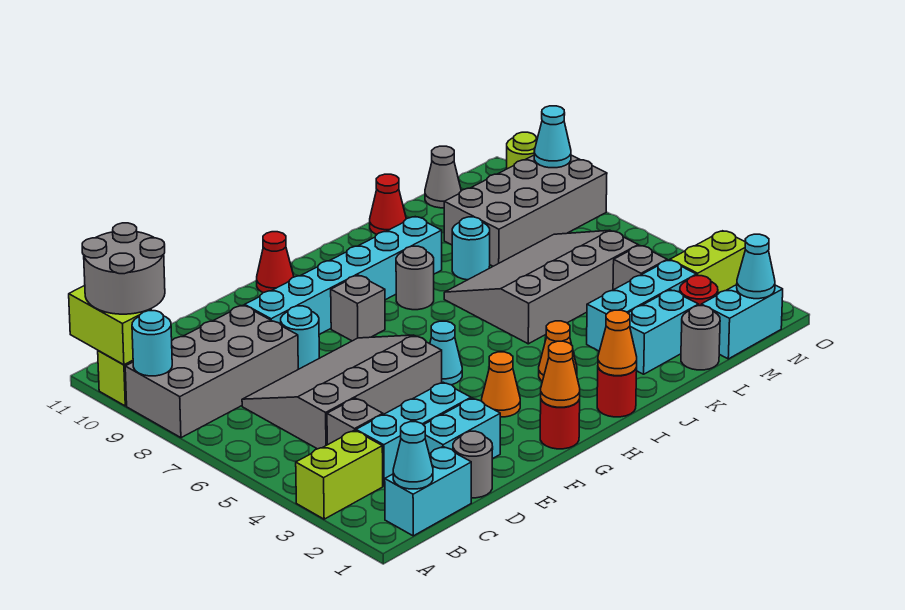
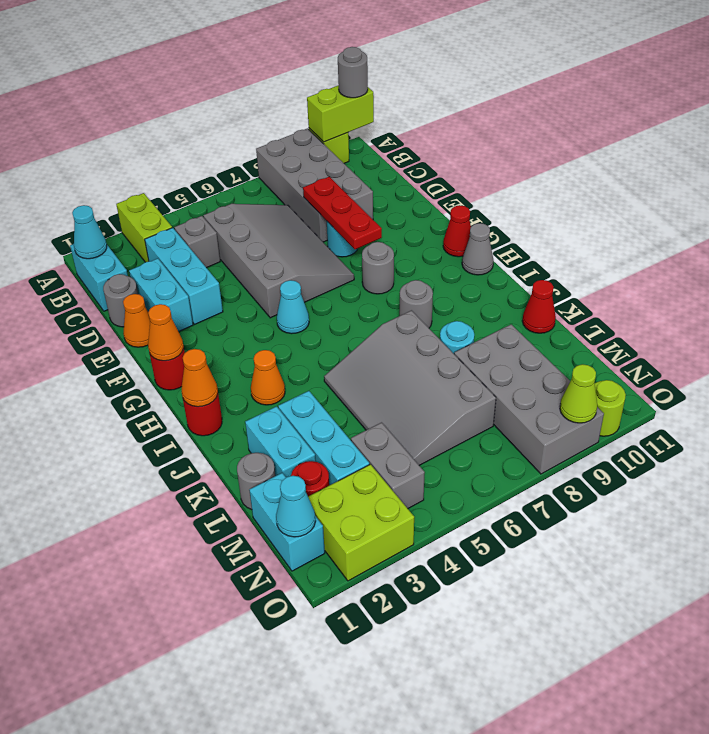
cyan 1x1 round brick [132,311,172,376] -> none
grey 2x2 round brick [82,223,165,314] -> grey 1x1 round brick [338,47,368,98]
none -> red 1x3 plate [303,177,382,249]
cyan 1x6 brick [245,217,442,334] -> none
orange 1x1 cone [482,352,520,417] -> orange 1x1 cone moved to [123,294,150,347]
grey 1x1 brick [331,275,385,341] -> grey 1x1 round brick [362,242,394,294]
grey 3x4 slope [444,230,638,344] -> grey 3x4 slope turned to [324,311,496,465]
grey 1x1 brick [613,245,667,290] -> grey 1x2 brick [351,423,425,508]
grey 1x1 cone [425,146,461,208] -> grey 1x1 cone moved to [462,223,493,275]
lime 1x2 brick [670,231,745,294] -> lime 2x2 brick [308,464,414,581]
cyan 1x1 cone [534,106,571,168] -> lime 1x1 cone [560,364,597,423]

